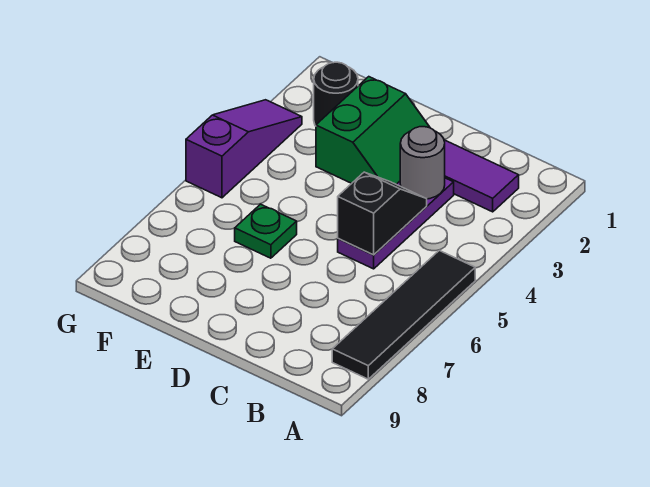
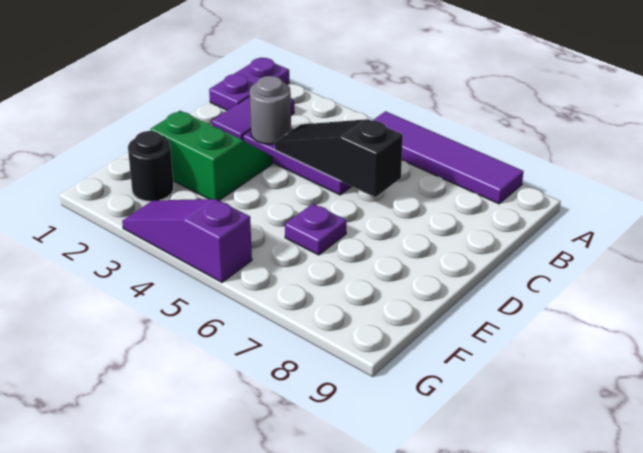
none -> purple 1x2 plate [209,58,289,110]
black 1x4 tile [332,251,475,379] -> purple 1x4 tile [372,111,523,204]
black 1x2 slope [338,172,427,255] -> black 1x3 slope [275,119,403,197]
green 1x1 plate [235,204,297,258] -> purple 1x1 plate [285,204,346,255]

